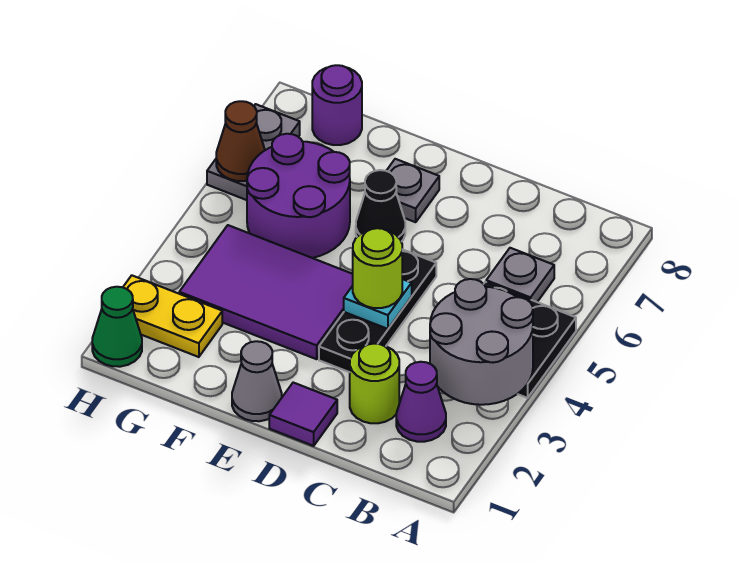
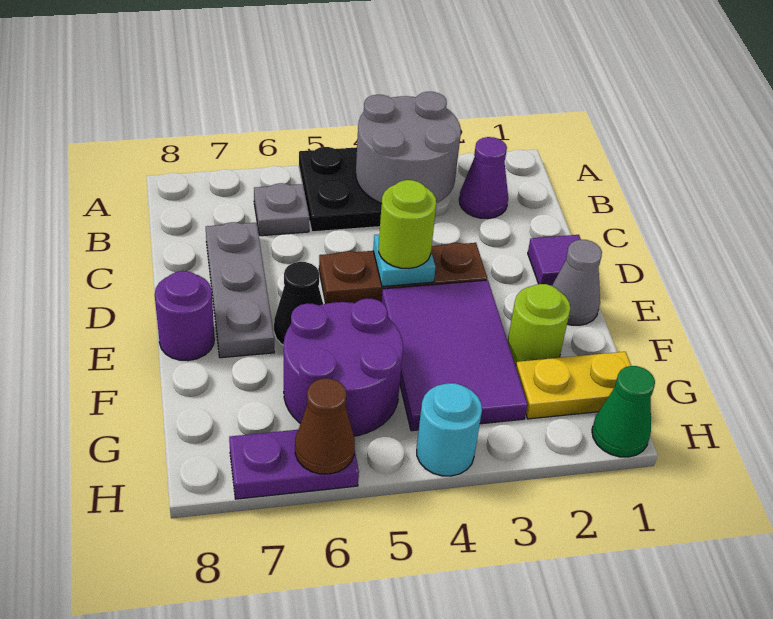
lime 1x1 round brick [350,344,399,423] -> lime 1x1 round brick moved to [508,284,570,365]
black 1x3 plate [319,249,436,372] -> brown 1x3 plate [319,243,487,303]
grey 1x1 plate [386,159,439,222] -> grey 1x3 plate [206,222,274,358]
yellow 1x2 plate [123,275,222,357] -> yellow 1x2 plate turned to [516,352,631,419]
purple 1x1 round brick [312,65,362,145] -> purple 1x1 round brick moved to [155,271,214,361]
none -> cyan 1x1 round brick [417,383,482,476]
grey 1x2 plate [207,104,300,200] -> purple 1x2 plate [229,430,359,499]

